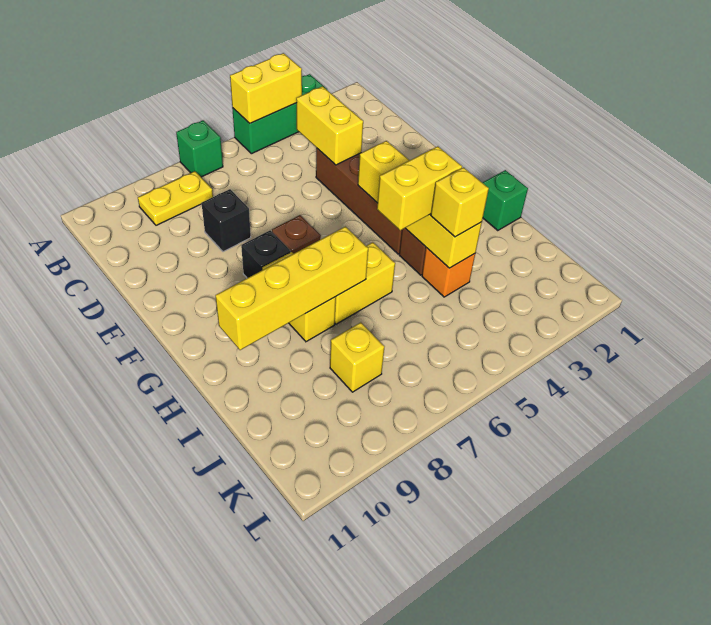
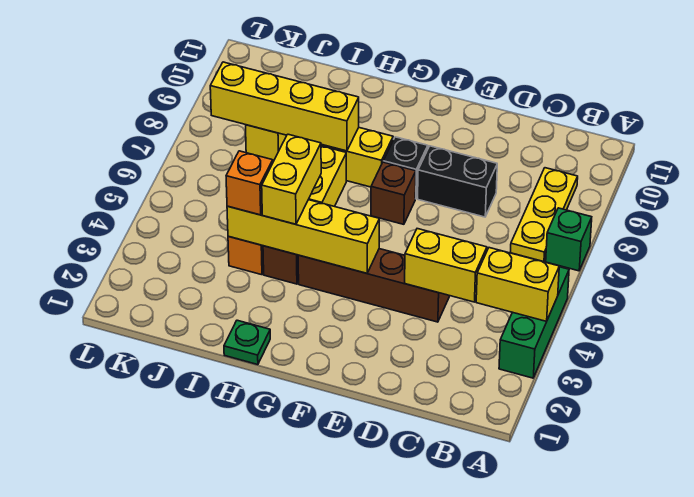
yellow 1x2 brick [230,53,302,123] -> yellow 1x2 brick turned to [476,248,559,321]
yellow 1x2 plate [138,171,213,225] -> yellow 1x3 plate [510,168,578,262]
black 1x1 brick [202,189,251,252] -> black 1x2 brick [418,146,497,217]
green 1x1 brick [482,170,528,231] -> green 1x1 plate [224,320,270,365]
yellow 1x4 brick [215,227,368,350] -> yellow 1x4 brick turned to [210,62,359,151]
yellow 1x1 brick [431,167,489,237] -> orange 1x1 brick [226,151,273,215]

